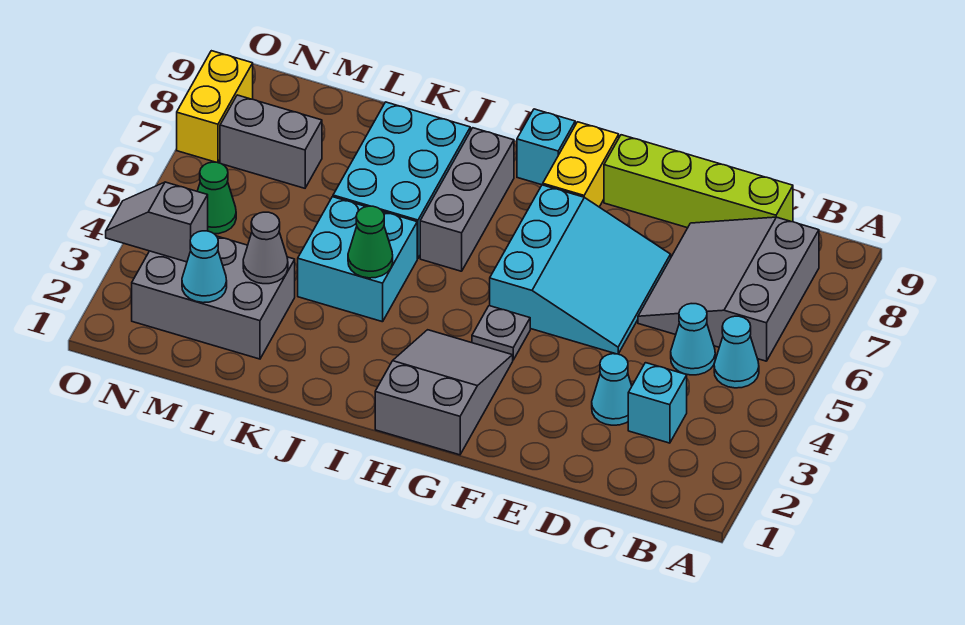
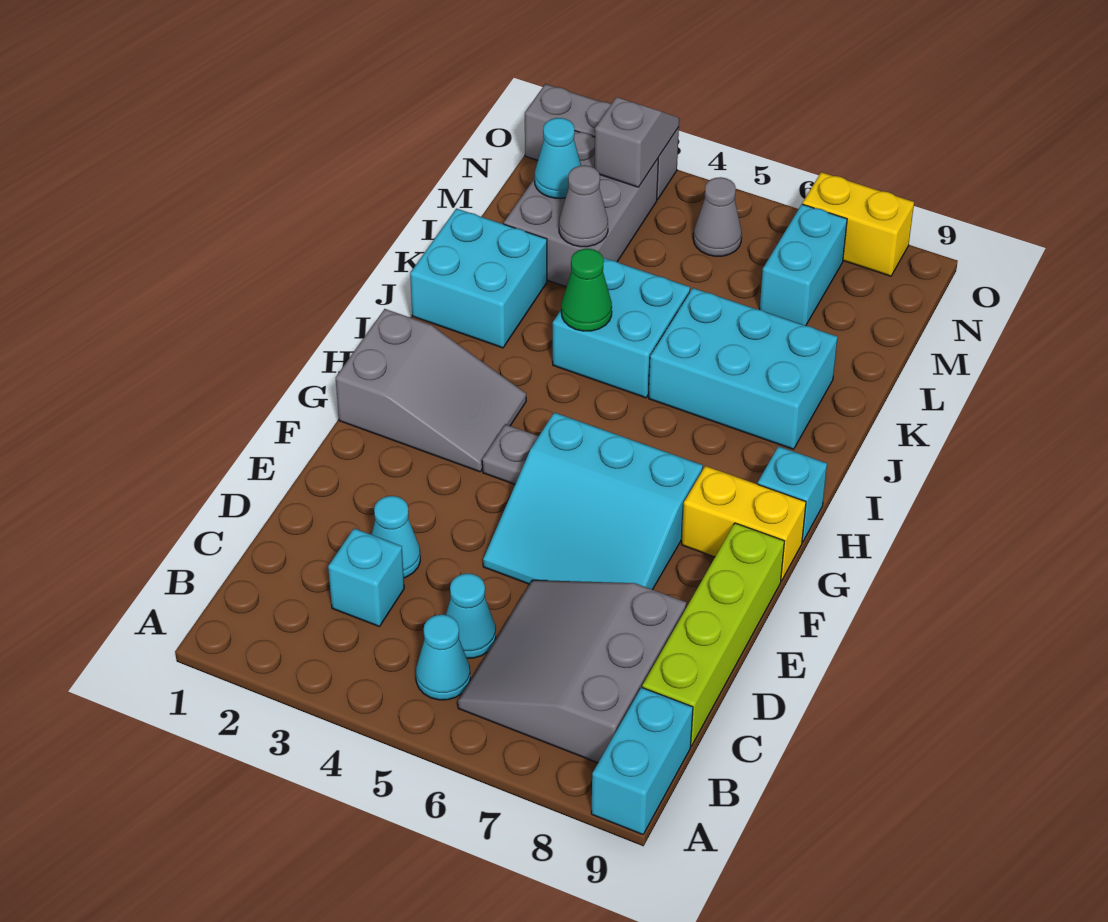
none -> cyan 1x2 brick [591,687,693,835]
grey 3x3 slope [638,217,819,361] -> grey 3x3 slope turned to [458,580,686,763]
grey 1x3 brick [420,128,514,271] -> grey 1x3 brick moved to [525,84,679,200]
none -> cyan 2x2 brick [410,209,547,348]
grey 1x2 brick [220,95,322,188] -> cyan 1x2 brick [760,204,847,326]
green 1x1 cone [197,162,236,234] -> grey 1x1 cone [693,177,742,256]

